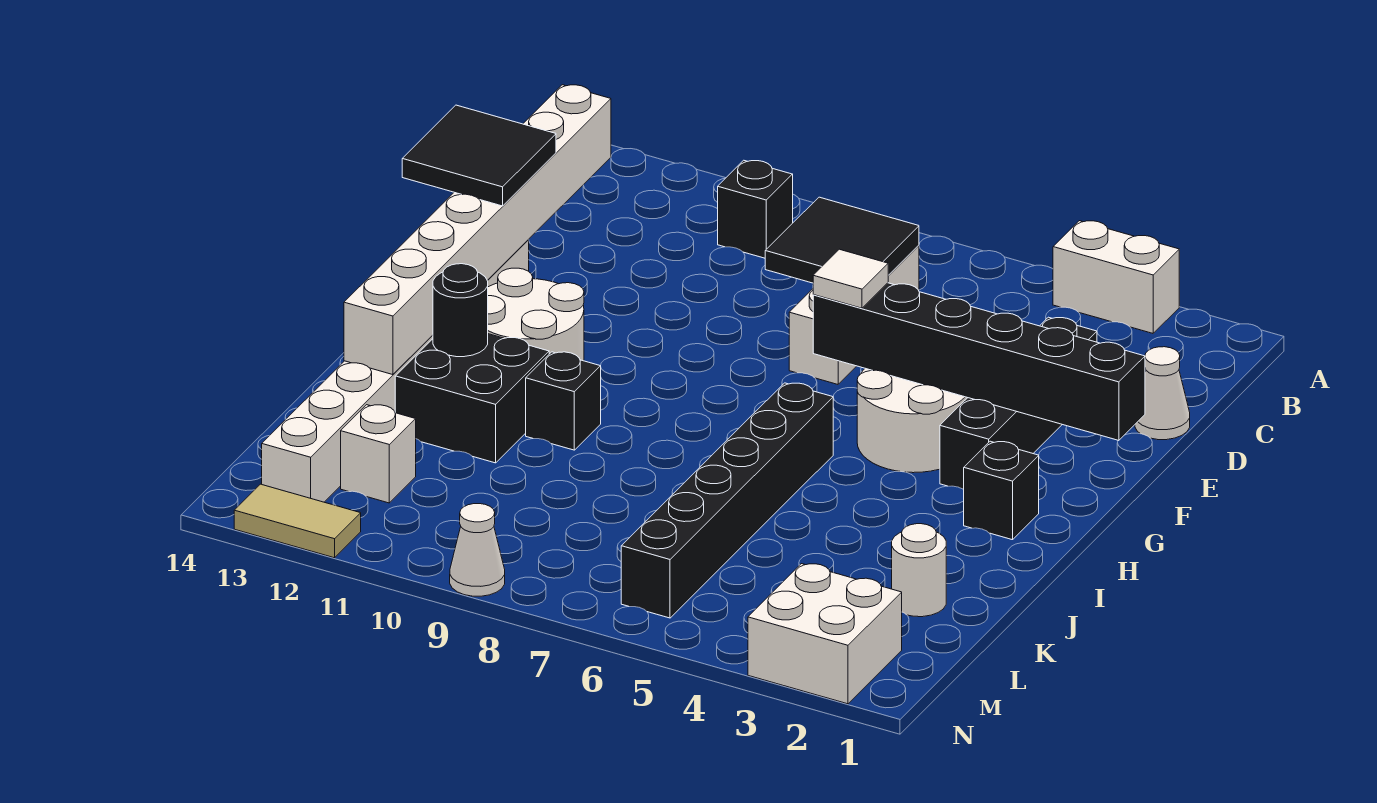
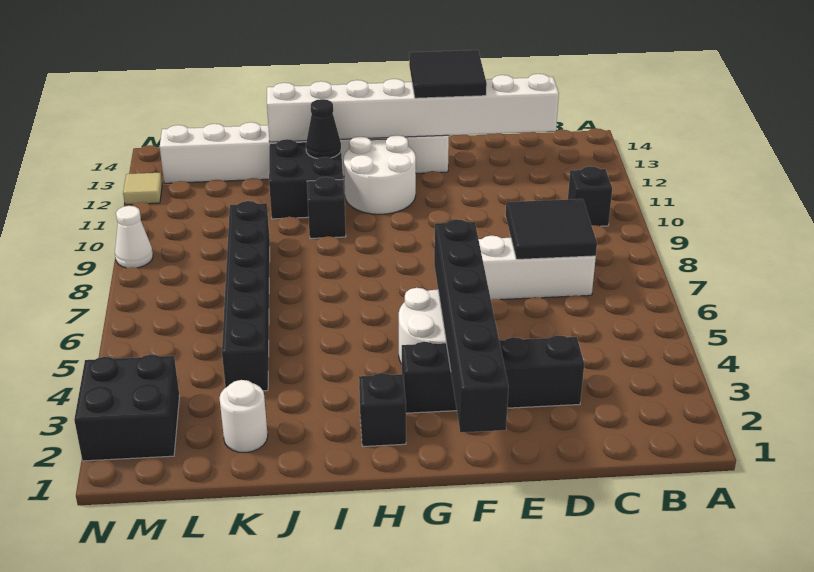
white 1x2 brick [1053,221,1179,333] -> none
white 1x1 cone [1135,347,1190,440] -> none
white 1x1 tile [813,249,888,308] -> none
black 1x6 brick [621,383,833,618] -> black 1x6 brick turned to [222,201,270,391]
black 1x1 round brick [433,264,488,357] -> black 1x1 cone [306,99,341,159]
white 1x1 brick [341,405,416,503] -> none
white 2x2 brick [748,564,902,704] -> black 2x2 brick [74,355,179,461]
tan 1x2 tile [234,484,361,558] -> tan 1x1 tile [123,173,162,205]

